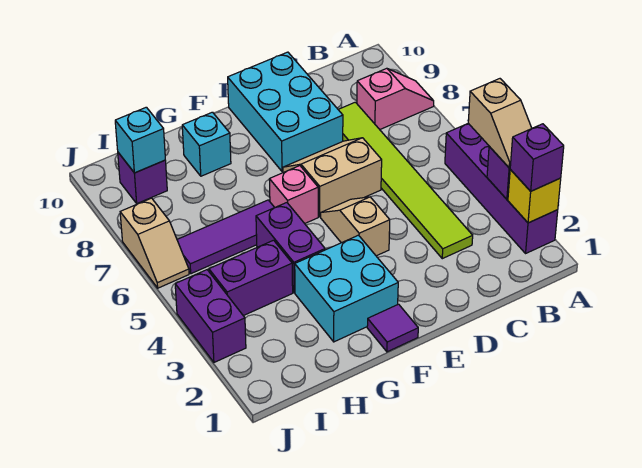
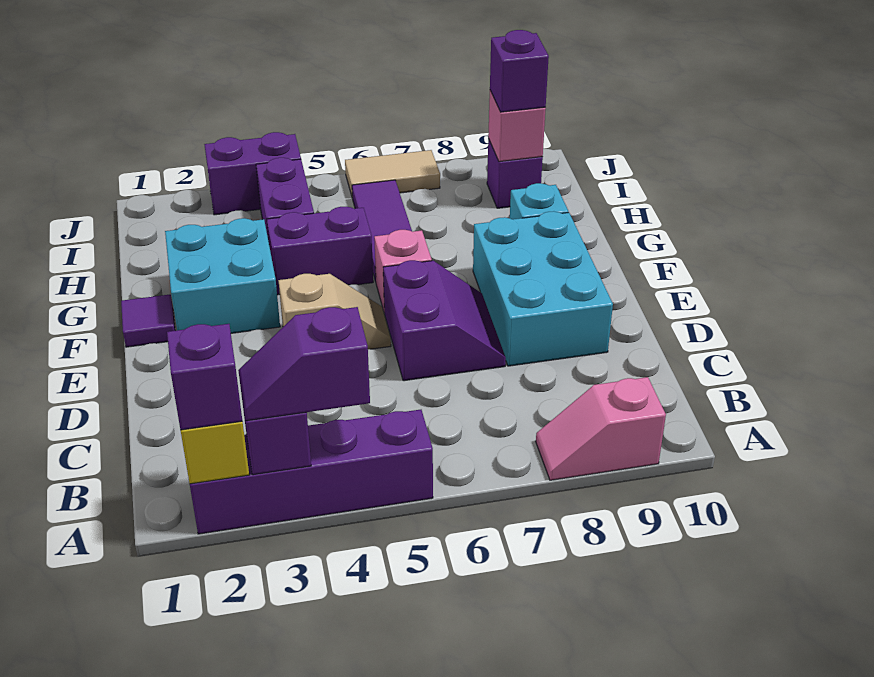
tan 1x2 slope [468,79,532,168] -> purple 1x2 slope [238,307,370,421]
pink 1x2 slope [357,68,434,129] -> pink 1x2 slope turned to [536,377,666,480]
lime 1x6 tile [338,102,473,259] -> none
tan 2x2 slope [283,138,382,217] -> purple 2x2 slope [383,260,506,381]
cyan 2x3 brick [228,52,343,172] -> cyan 2x3 brick turned to [473,211,613,366]
cyan 1x1 brick [115,107,165,173] -> pink 1x1 brick [488,91,546,162]
none -> purple 1x1 brick [490,30,549,112]
tan 1x2 slope [120,198,189,288] -> tan 1x2 tile [345,150,440,198]

